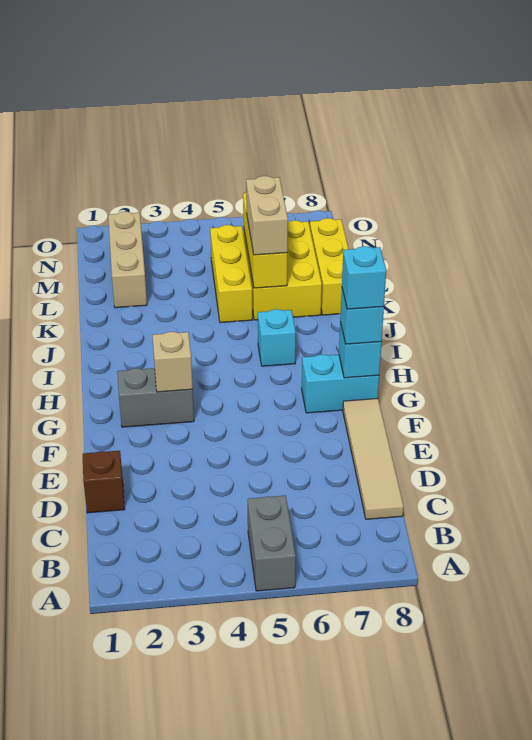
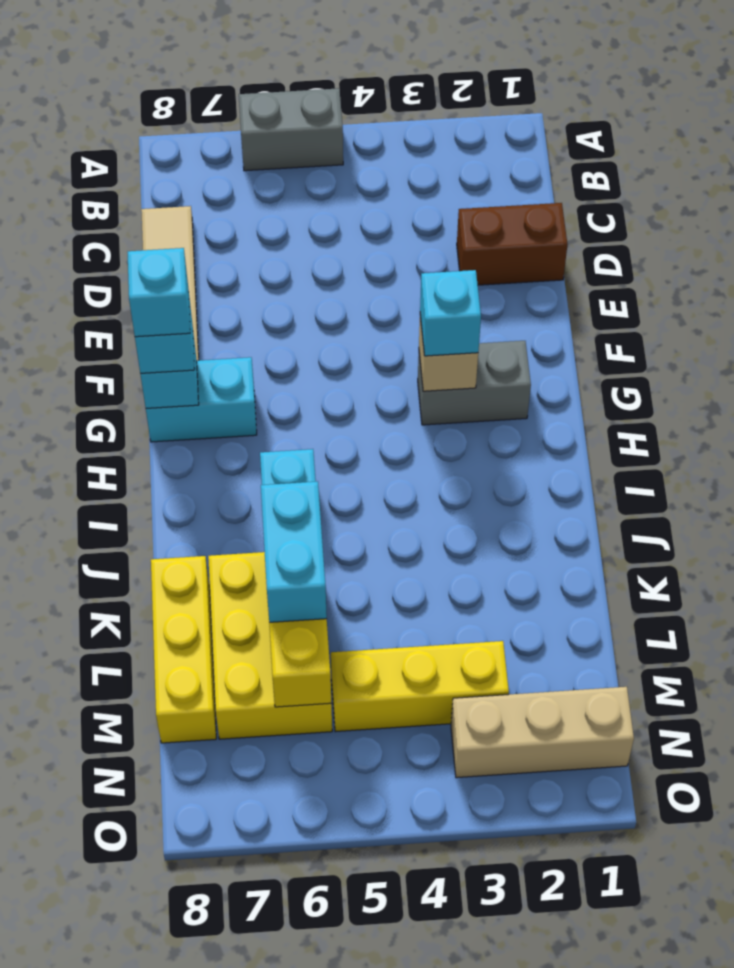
grey 1x2 brick [248,495,296,591] -> grey 1x2 brick turned to [239,88,343,171]
brown 1x1 brick [83,451,125,513] -> brown 1x2 brick [457,203,568,285]
none -> cyan 1x1 brick [420,270,481,356]
yellow 1x3 brick [210,225,252,323] -> yellow 1x3 brick turned to [331,641,509,732]
tan 1x2 brick [246,176,288,255] -> cyan 1x2 brick [261,481,327,622]
tan 1x3 brick [108,211,147,308] -> tan 1x3 brick turned to [451,687,634,778]

